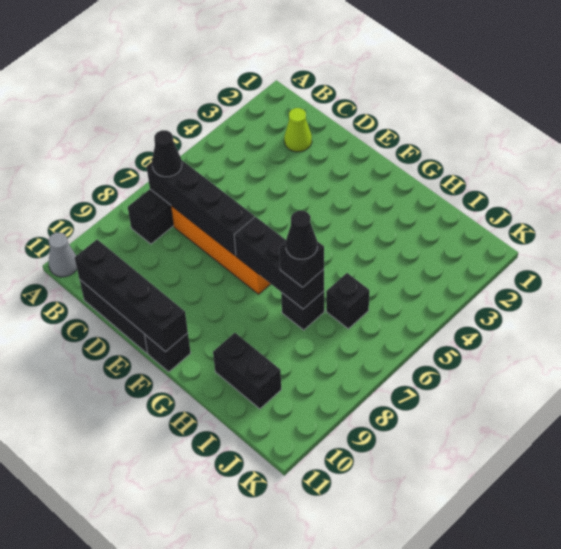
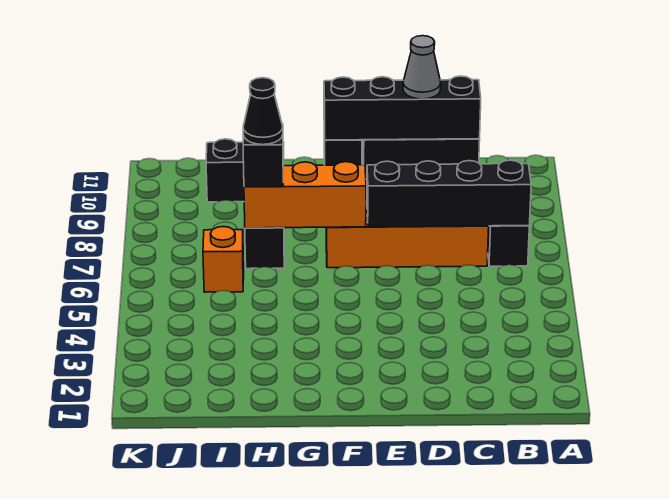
grey 1x1 cone [49,233,77,277] -> grey 1x1 cone moved to [403,36,441,99]
black 1x1 cone [152,130,182,177] -> none
lime 1x1 cone [284,108,312,152] -> none
black 1x3 brick [234,217,324,309] -> orange 1x3 brick [244,162,366,228]
black 1x1 brick [326,273,369,329] -> orange 1x1 brick [203,227,244,292]

